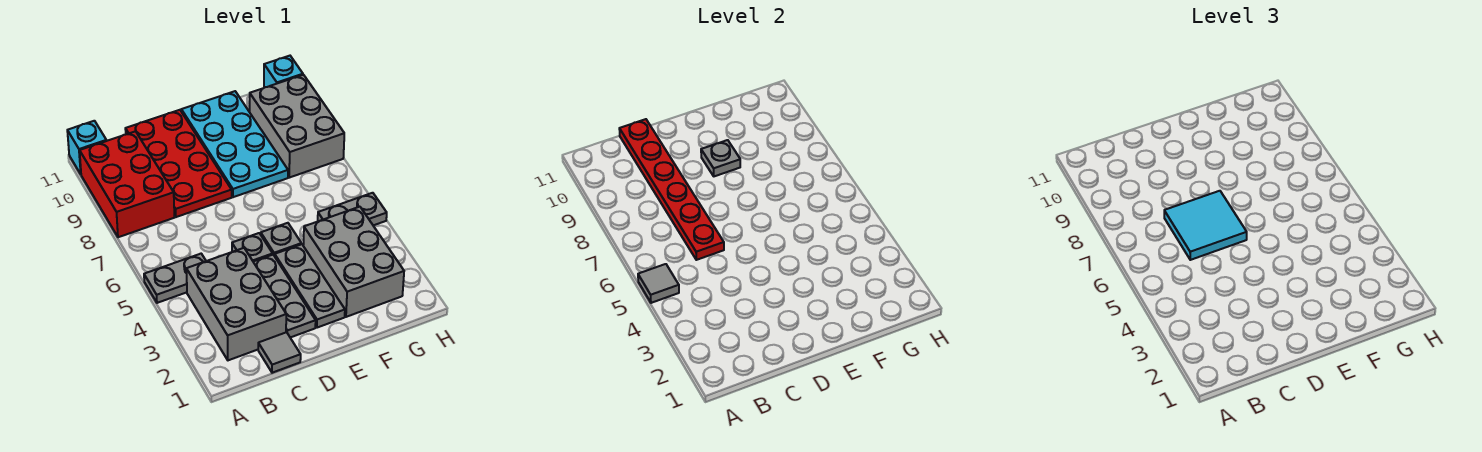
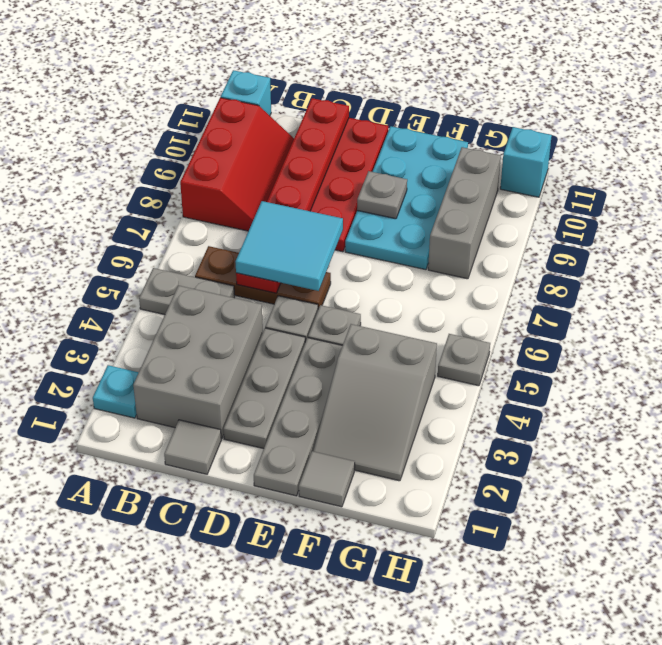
none -> cyan 1x1 plate [93,365,139,418]
grey 1x1 tile [638,264,679,303] -> grey 1x1 tile moved to [299,451,355,507]
red 2x3 brick [80,131,174,237] -> red 2x3 slope [180,97,294,231]
none -> brown 1x3 plate [195,246,331,309]
grey 1x3 plate [275,244,345,328] -> grey 1x4 plate [254,338,343,496]
grey 2x3 brick [303,207,404,317] -> grey 2x3 slope [313,324,437,481]
grey 1x2 plate [318,193,387,225] -> grey 1x1 plate [438,334,490,386]
grey 2x3 brick [250,75,344,178] -> grey 1x3 brick [428,147,501,279]

